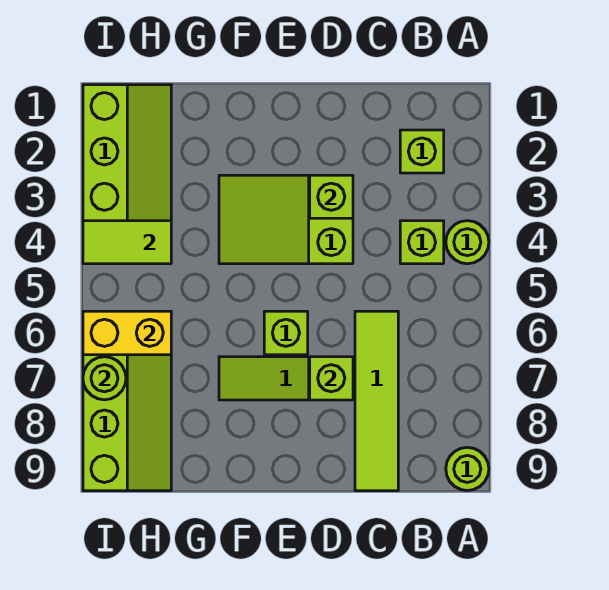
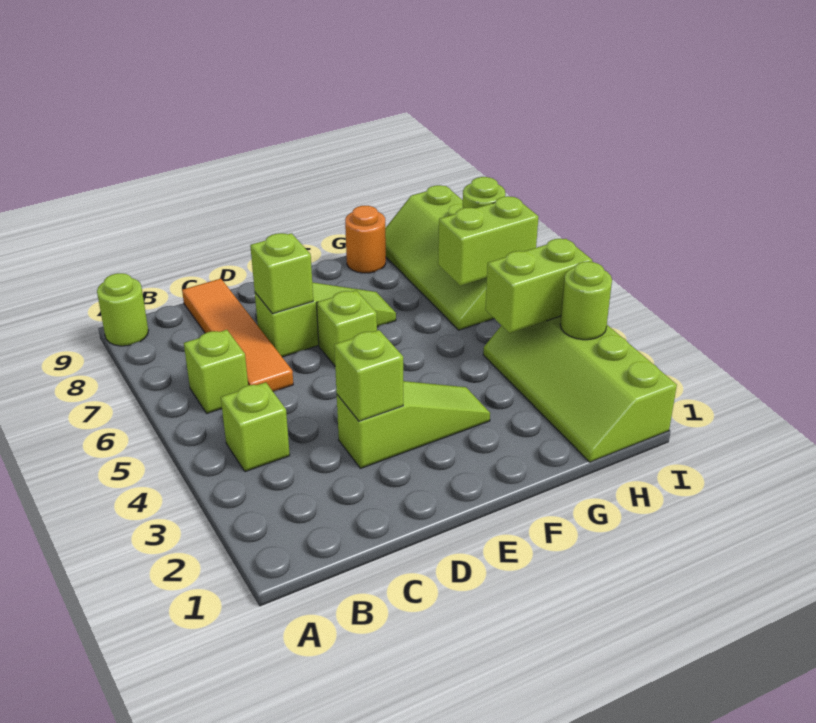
lime 1x1 round brick [446,221,489,264] -> lime 1x1 round brick moved to [560,261,612,340]
lime 1x1 brick [400,130,444,173] -> lime 1x1 brick moved to [184,330,248,413]
lime 1x4 tile [355,311,398,491] -> orange 1x4 tile [182,279,293,392]
lime 2x3 slope [219,175,353,264] -> lime 1x3 slope [337,381,490,469]
none -> orange 1x1 round brick [345,206,386,273]
lime 1x2 tile [83,221,171,264] -> lime 1x2 brick [485,239,592,333]
yellow 1x2 brick [83,311,171,355] -> lime 1x2 brick [438,196,538,286]

